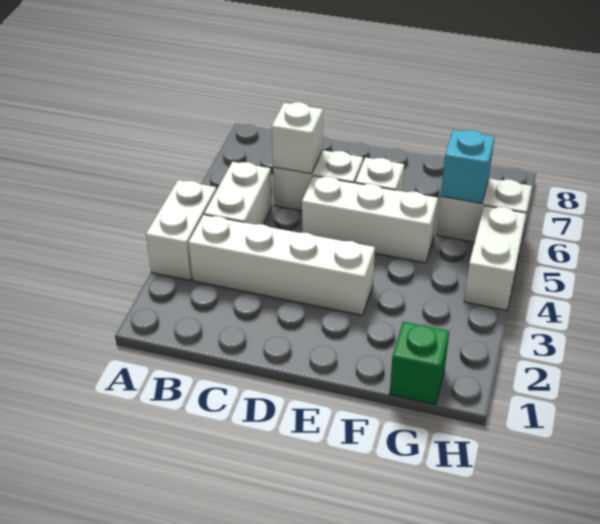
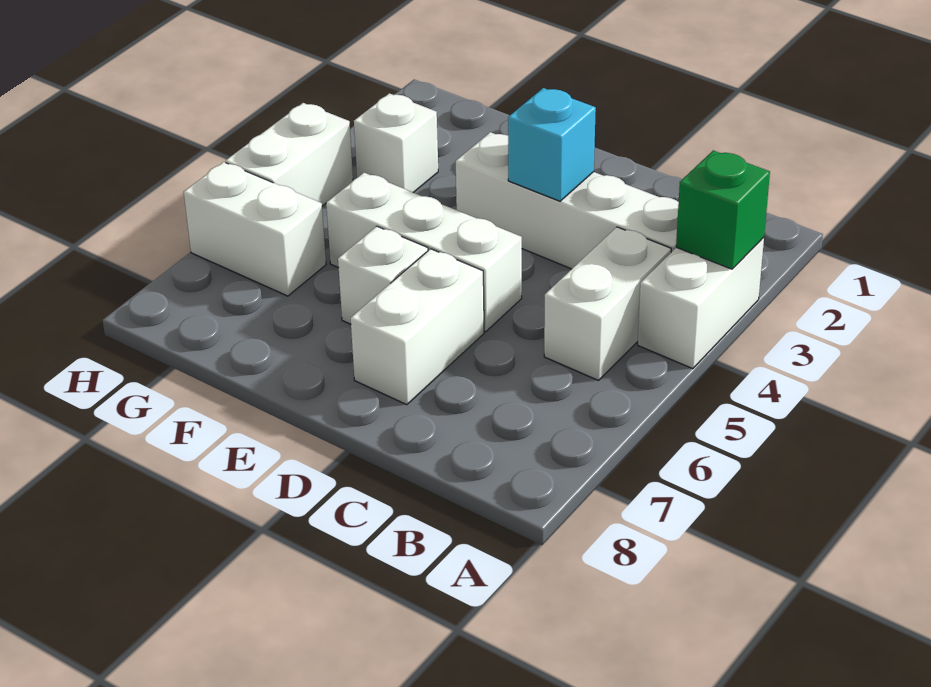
white 1x2 brick [273,150,363,211] -> white 1x2 brick turned to [351,249,484,405]
white 1x1 brick [272,102,323,174] -> white 1x1 brick moved to [354,93,438,193]
green 1x1 brick [390,322,450,405] -> green 1x1 brick moved to [676,151,770,269]
cyan 1x1 brick [441,130,495,203] -> cyan 1x1 brick moved to [508,88,596,201]

